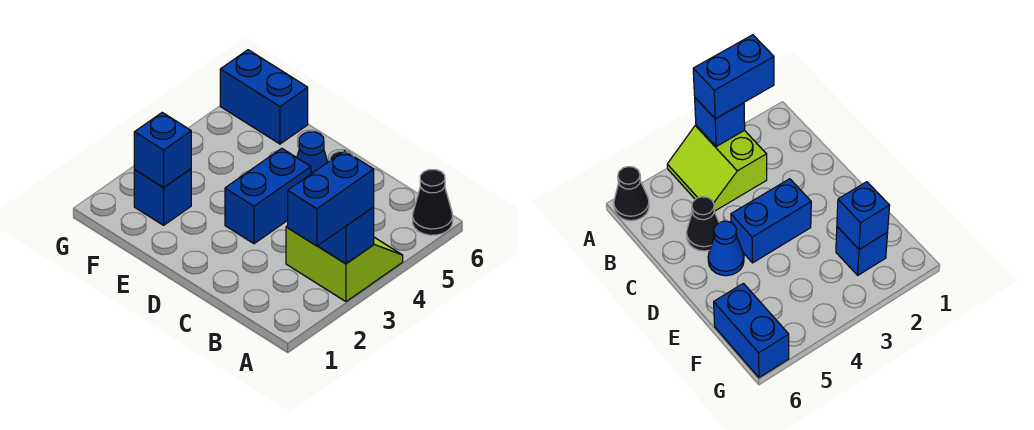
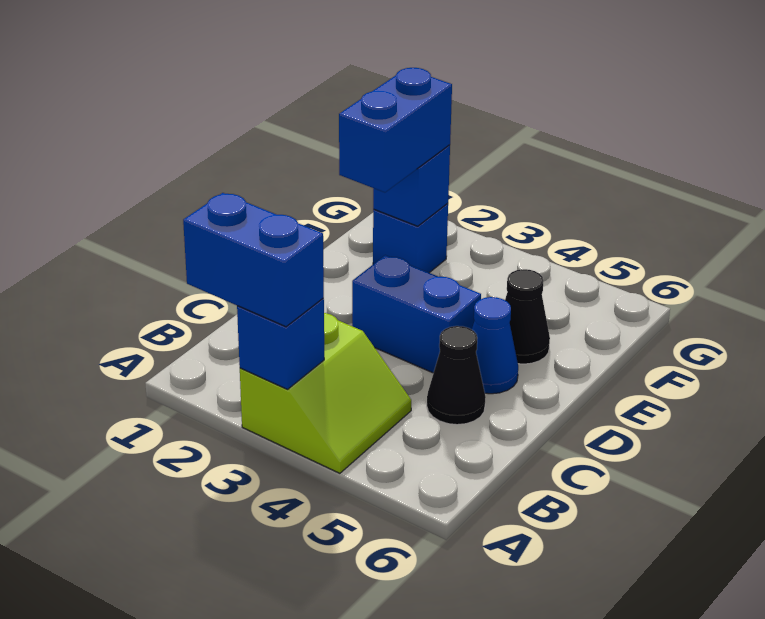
black 1x1 cone [413,170,453,235] -> black 1x1 cone moved to [505,269,550,364]
blue 1x2 brick [220,50,308,144] -> blue 1x2 brick moved to [339,68,452,192]

